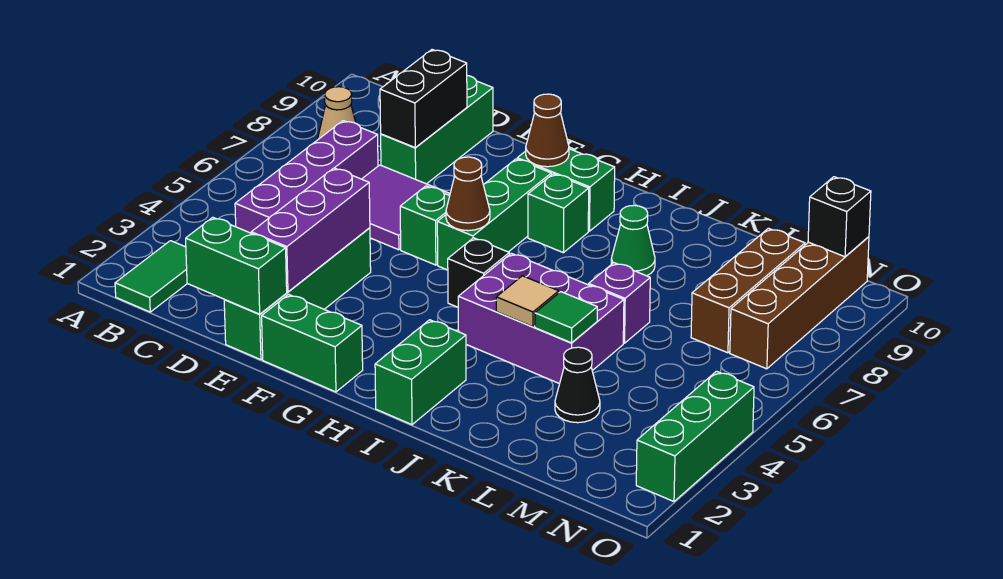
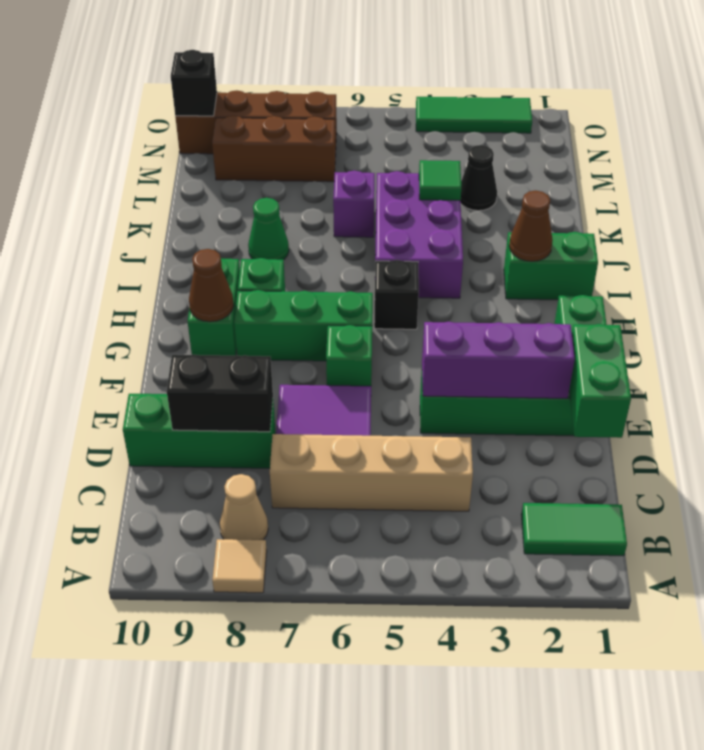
purple 1x4 brick [235,121,378,233] -> tan 1x4 brick [270,434,473,511]
brown 1x1 cone [446,157,490,231] -> brown 1x1 cone moved to [509,190,553,261]
tan 1x1 tile [496,276,559,327] -> tan 1x1 tile moved to [212,539,267,593]
green 1x3 brick [636,371,754,502] -> green 1x3 tile [416,97,532,133]

